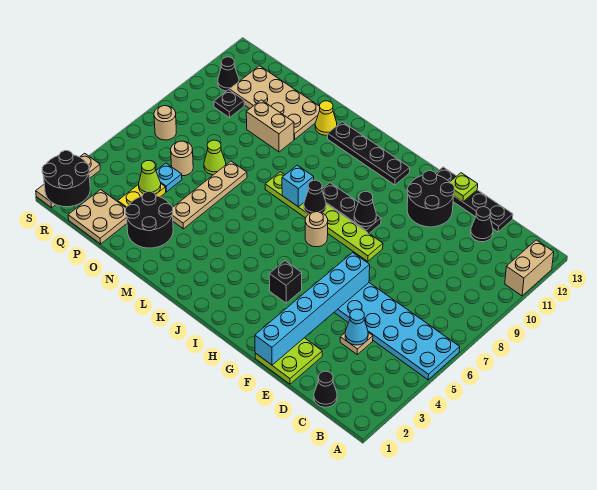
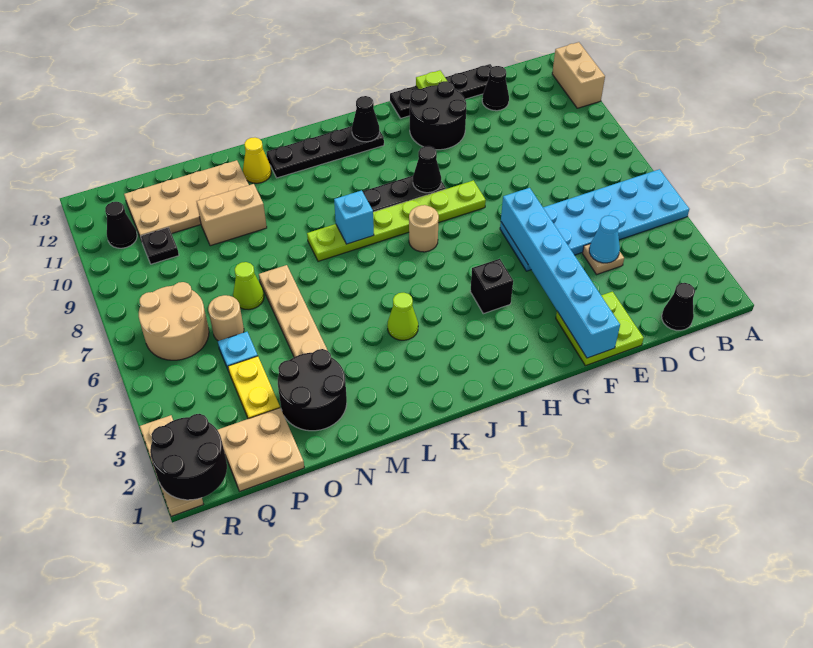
black 1x1 cone [304,180,326,214] -> black 1x1 cone moved to [352,96,380,142]
lime 1x1 cone [139,161,161,194] -> lime 1x1 cone moved to [387,293,418,340]
tan 1x1 round brick [154,106,176,140] -> tan 2x2 round brick [139,282,209,360]

